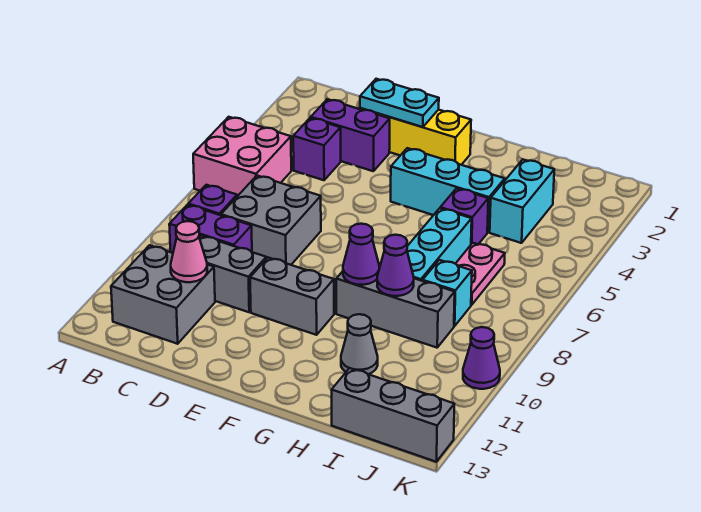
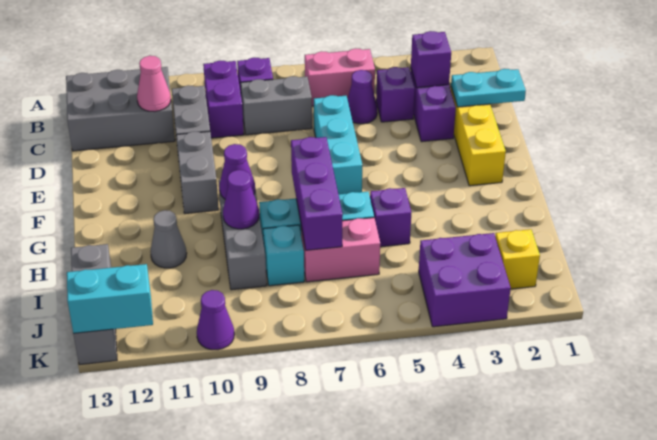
pink 2x2 brick [193,117,291,196] -> pink 1x2 brick [305,49,375,106]
grey 2x2 brick [111,245,215,344] -> grey 2x3 brick [66,67,175,151]
none -> purple 1x1 brick [411,31,451,88]
none -> purple 1x1 cone [347,70,377,124]
grey 2x2 brick [221,176,321,265] -> grey 1x2 brick [241,76,312,135]
cyan 1x2 plate [360,79,439,127] -> cyan 1x2 plate turned to [451,69,526,107]
cyan 1x3 brick [391,148,505,232] -> cyan 1x3 brick moved to [314,95,362,194]
none -> purple 1x3 brick [291,137,343,250]
cyan 1x2 brick [490,159,554,243] -> cyan 1x2 brick moved to [67,264,153,333]
pink 1x2 plate [456,243,505,305] -> pink 1x2 brick [301,218,380,282]
none -> yellow 1x1 brick [495,229,540,289]
none -> purple 2x2 brick [419,233,511,327]

